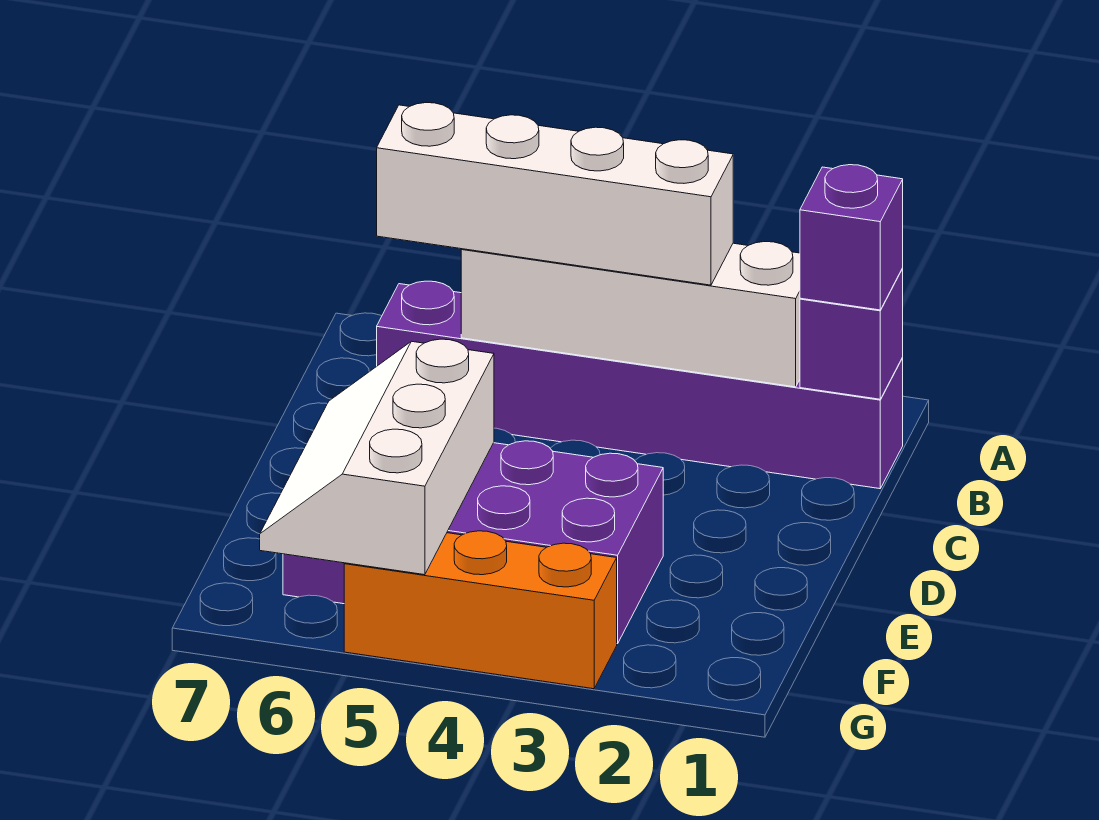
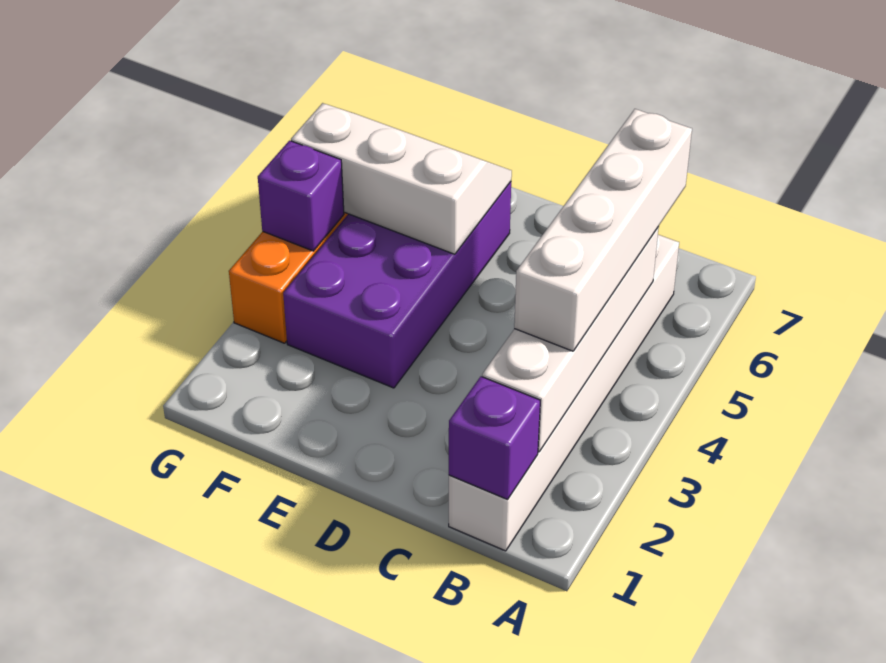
purple 1x6 brick [377,281,903,489] -> white 1x6 brick [449,235,679,551]
purple 1x1 brick [800,165,903,310] -> purple 1x1 brick moved to [258,141,344,251]

